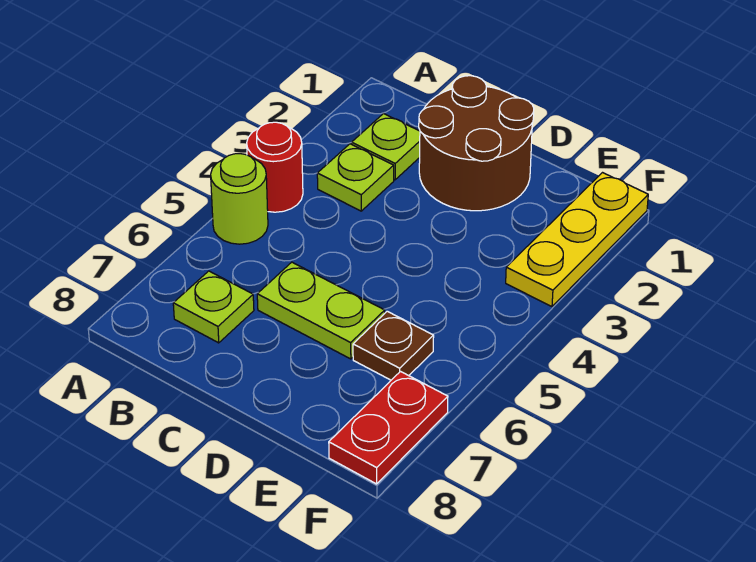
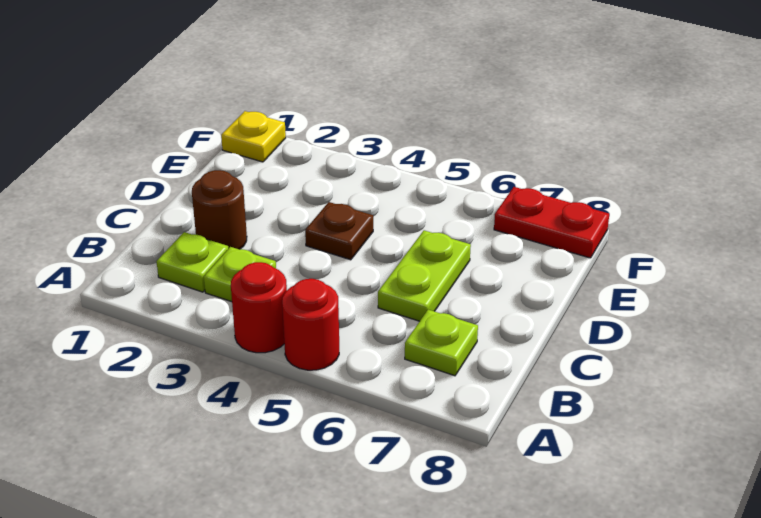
lime 1x1 round brick [211,154,268,244] -> red 1x1 round brick [282,279,339,370]
brown 2x2 round brick [419,76,534,211] -> brown 1x1 round brick [192,170,247,249]
brown 1x1 plate [353,311,434,380] -> brown 1x1 plate moved to [305,202,373,260]
yellow 1x3 plate [506,173,648,307] -> yellow 1x1 plate [221,111,286,162]

